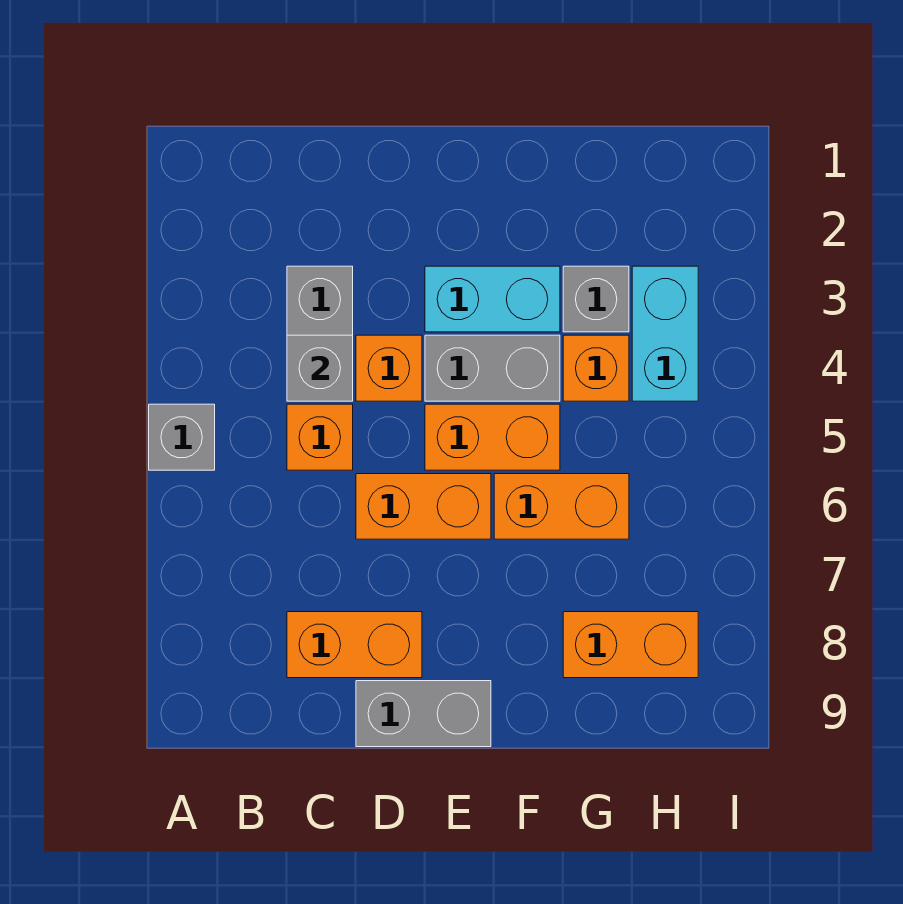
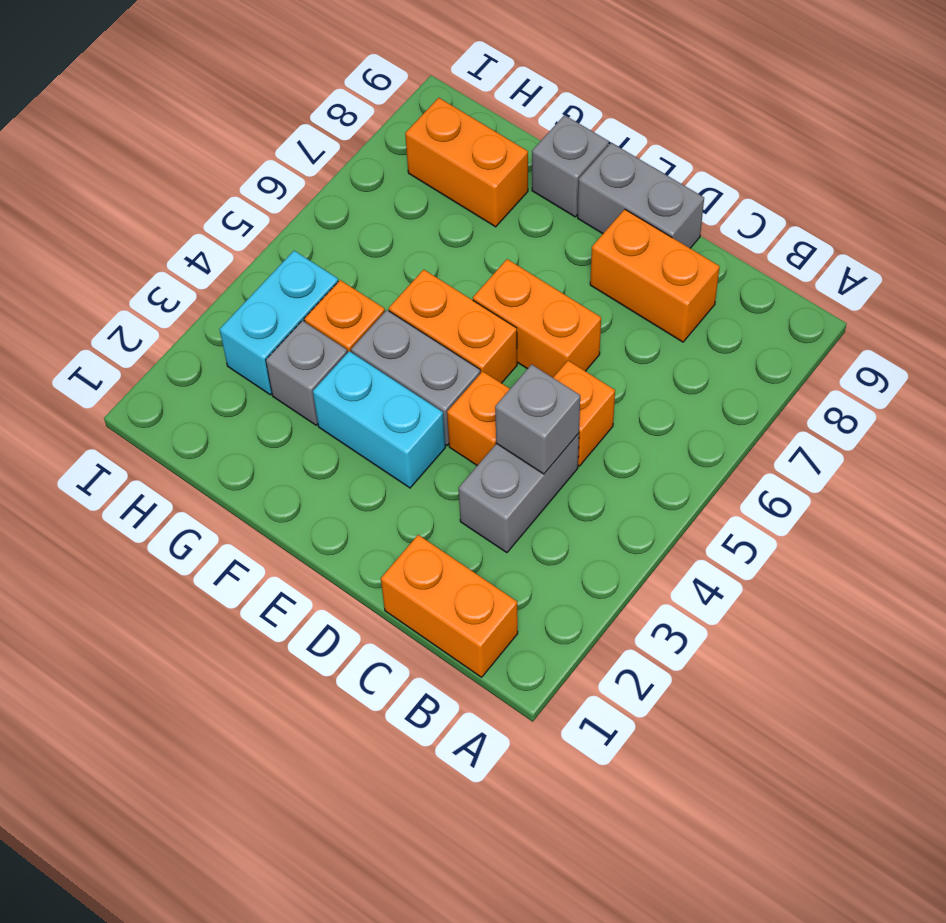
grey 1x1 brick [149,404,215,470] -> grey 1x1 brick moved to [532,115,609,217]
orange 1x2 brick [494,474,629,539] -> orange 1x2 brick moved to [381,535,518,677]

